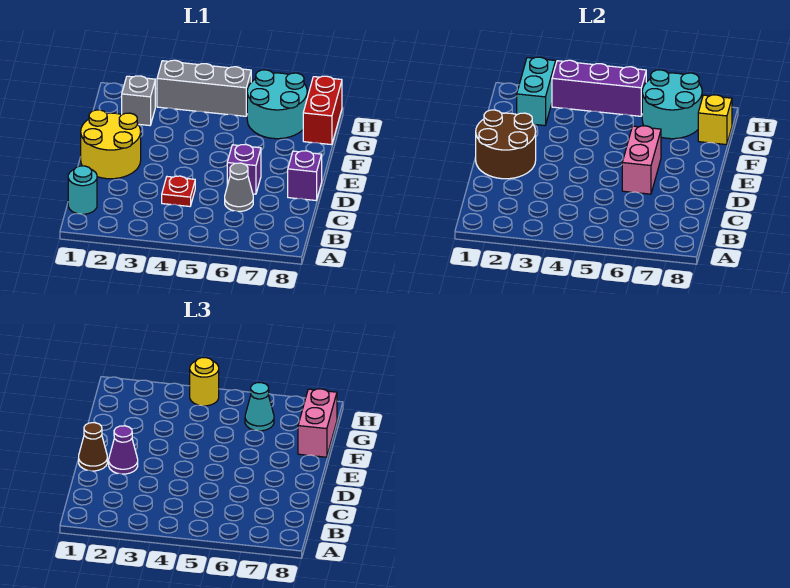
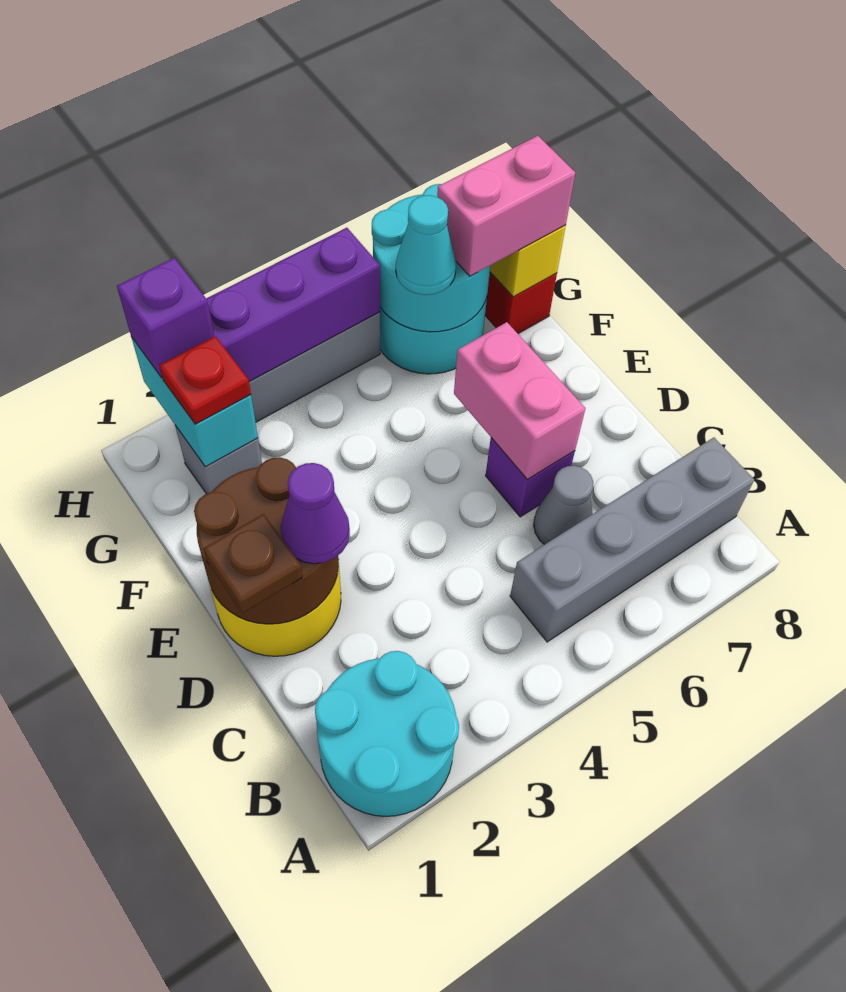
cyan 1x1 round brick [68,166,97,214] -> cyan 2x2 round brick [315,651,459,816]
none -> grey 1x4 brick [510,437,754,642]
red 1x1 plate [162,176,195,206] -> red 1x1 plate moved to [159,336,251,424]
brown 1x1 cone [79,423,107,471] -> brown 1x1 plate [203,514,302,613]
purple 1x1 brick [288,151,322,200] -> purple 1x1 brick moved to [117,258,214,378]
pink 1x2 brick [298,389,337,457] -> pink 1x2 brick turned to [437,136,575,276]
yellow 1x1 round brick [190,358,219,406] -> none

